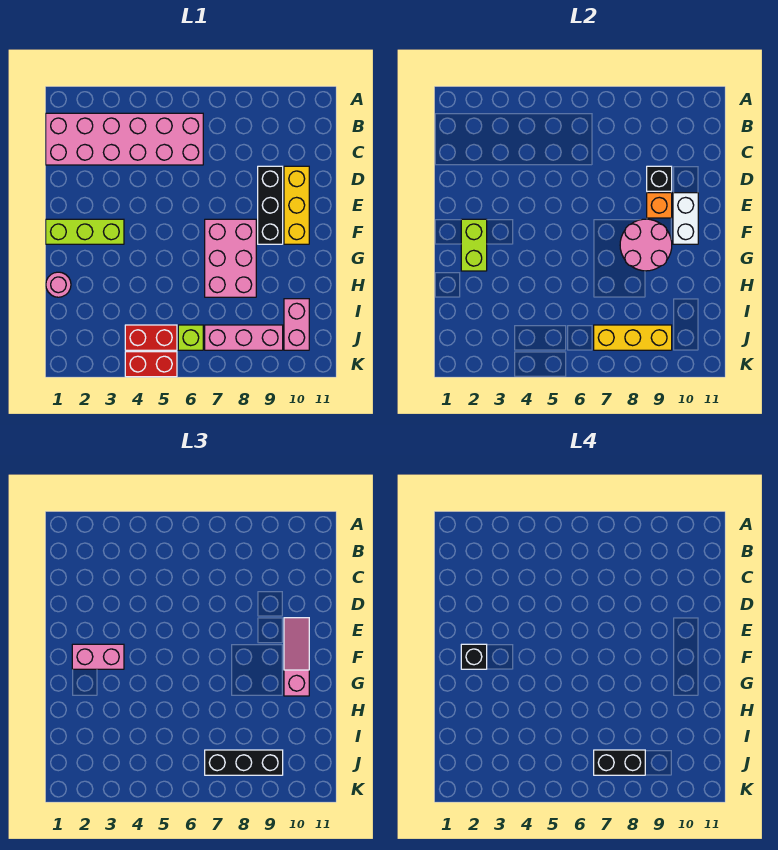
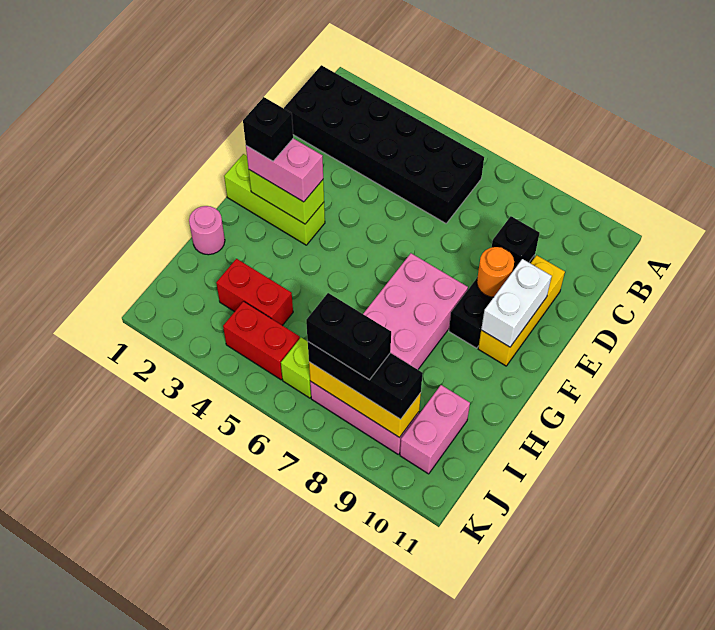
pink 2x6 brick [46,113,203,165] -> black 2x6 brick [284,65,484,223]
orange 1x1 brick [647,193,672,218] -> orange 1x1 round brick [477,247,514,297]
pink 1x3 slope [284,618,309,696] -> none
lime 1x2 brick [461,219,487,271] -> lime 1x2 brick turned to [249,170,324,224]
pink 2x2 round brick [620,219,672,271] -> none
red 1x2 brick [125,352,177,377] -> red 1x2 brick moved to [216,259,293,326]

